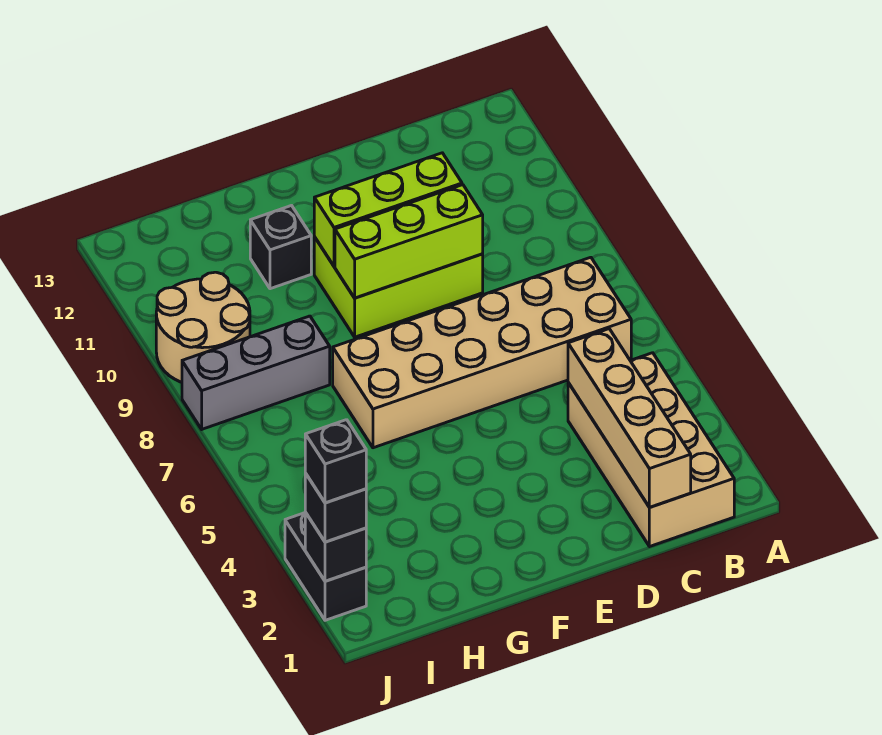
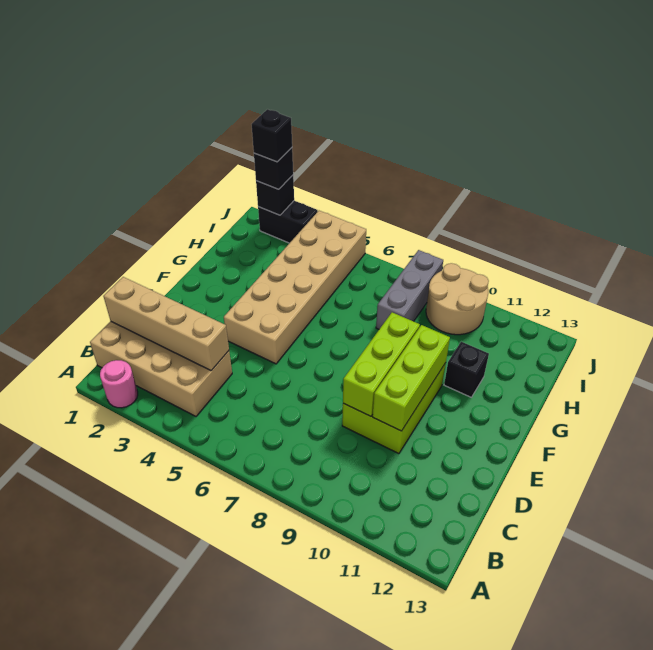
none -> pink 1x1 round brick [100,360,138,408]
tan 2x6 brick [333,257,631,448] -> tan 2x6 brick moved to [224,211,366,364]

